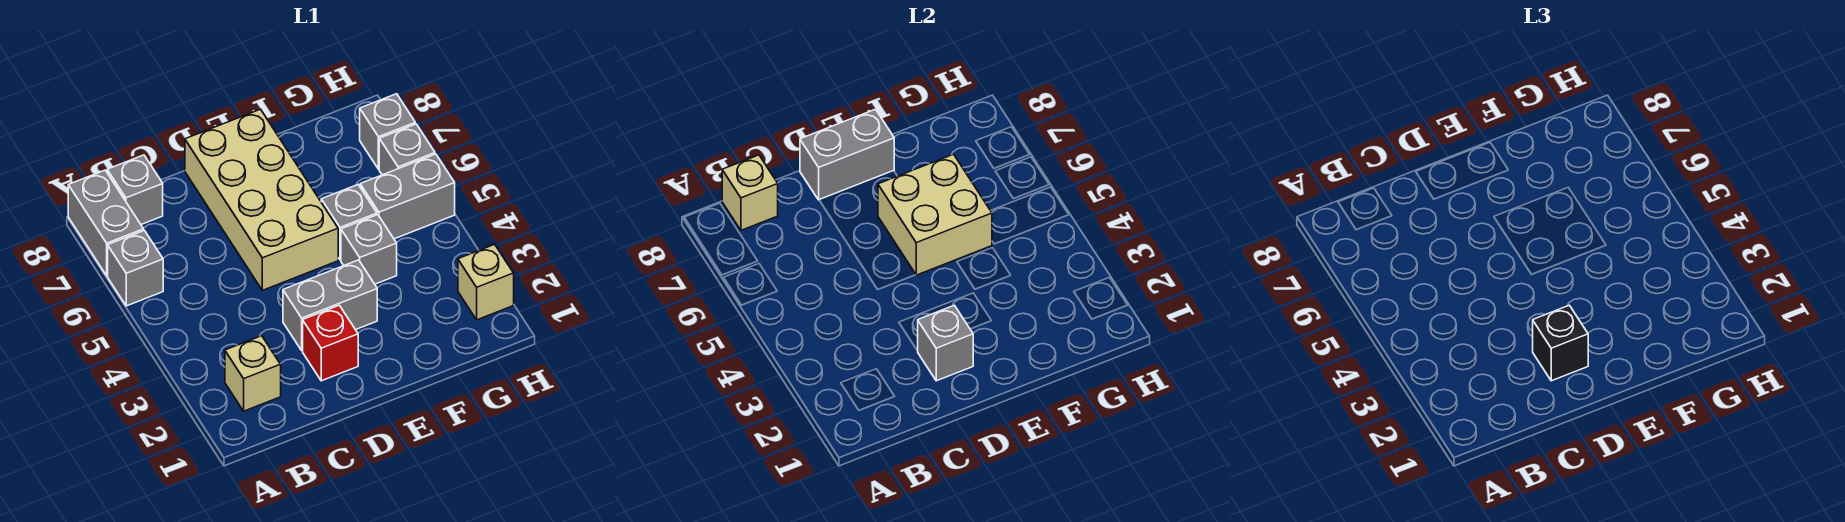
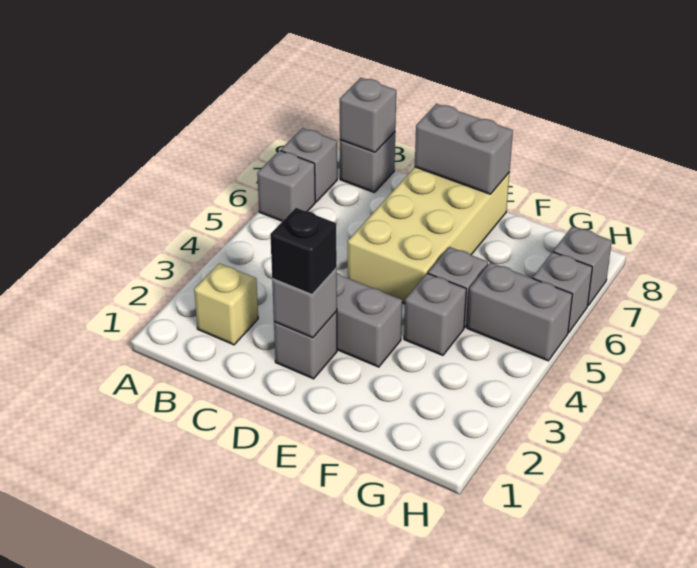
grey 1x2 brick [68,170,144,276] -> grey 1x1 brick [281,128,337,202]
tan 1x1 brick [722,155,778,230] -> grey 1x1 brick [340,78,396,152]
red 1x1 brick [303,305,358,381] -> grey 1x1 brick [274,311,337,379]
tan 2x2 brick [878,154,992,275] -> none
tan 1x1 brick [458,244,514,320] -> none

